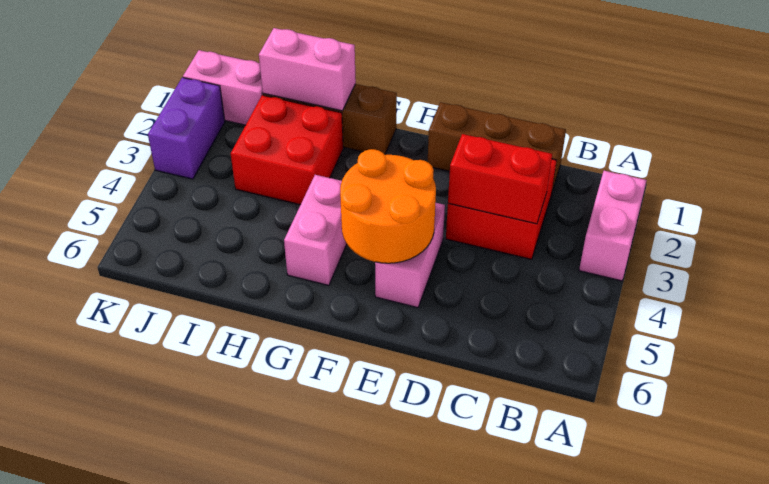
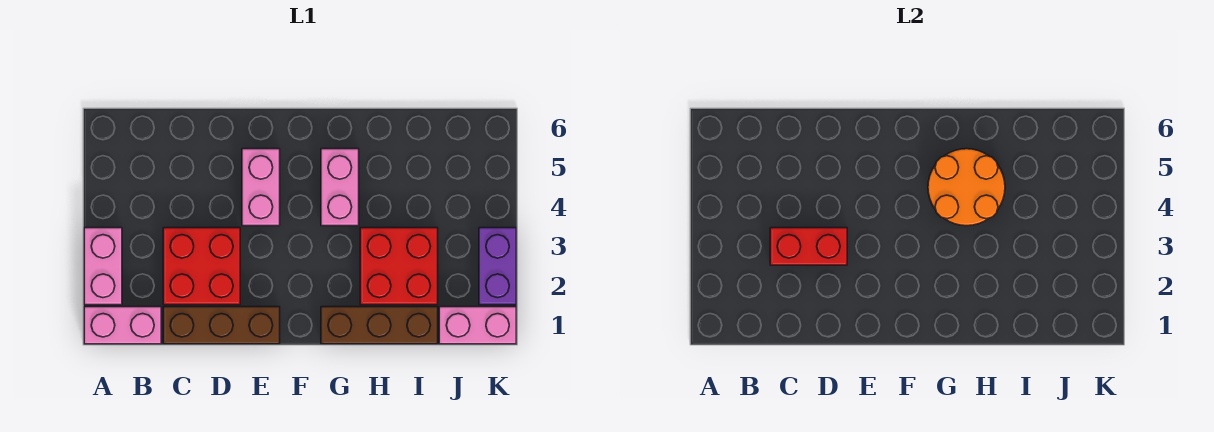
orange 2x2 round brick [340,149,436,263] -> orange 2x2 round brick moved to [928,149,1005,226]
pink 1x2 brick [259,28,356,111] -> pink 1x2 brick moved to [84,307,161,344]

